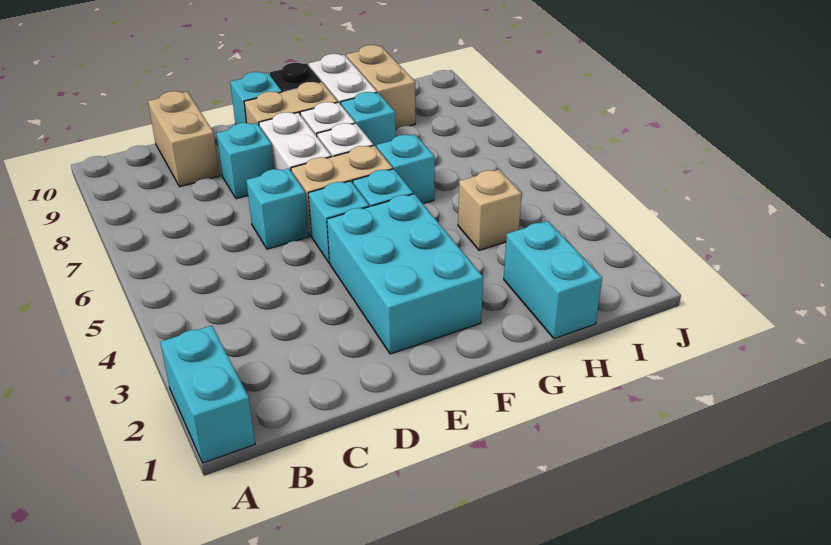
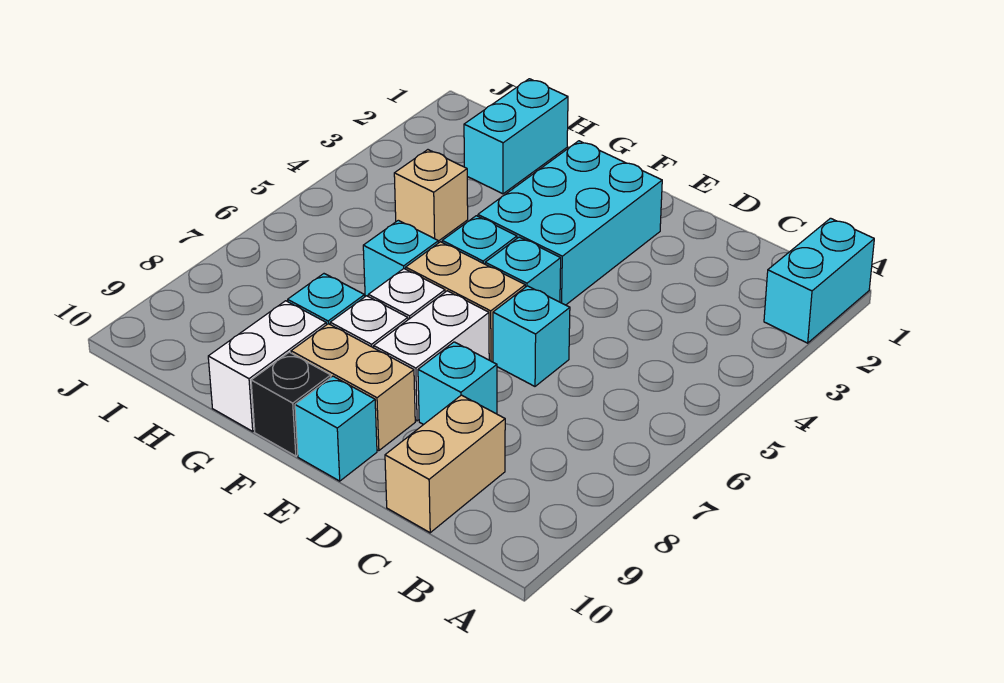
tan 1x2 brick [346,45,415,129] -> none

